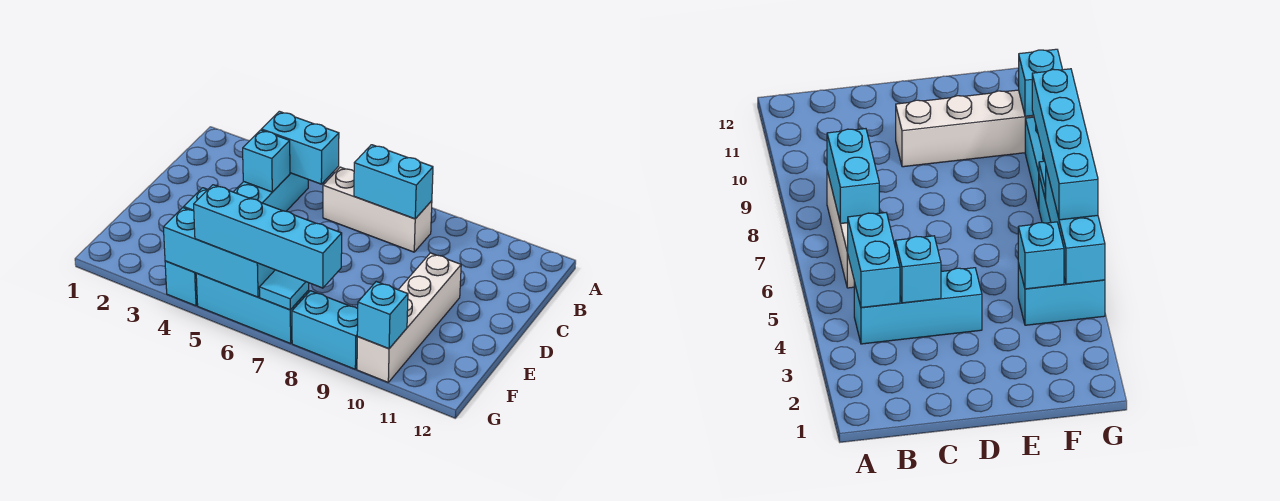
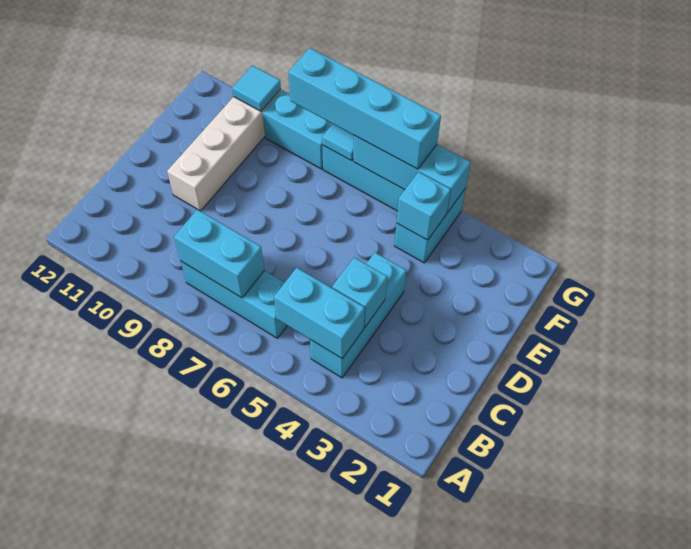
white 1x3 brick [323,167,432,252] -> cyan 1x3 brick [181,261,287,338]
cyan 1x1 brick [357,282,408,349] -> cyan 1x1 tile [232,66,281,111]

